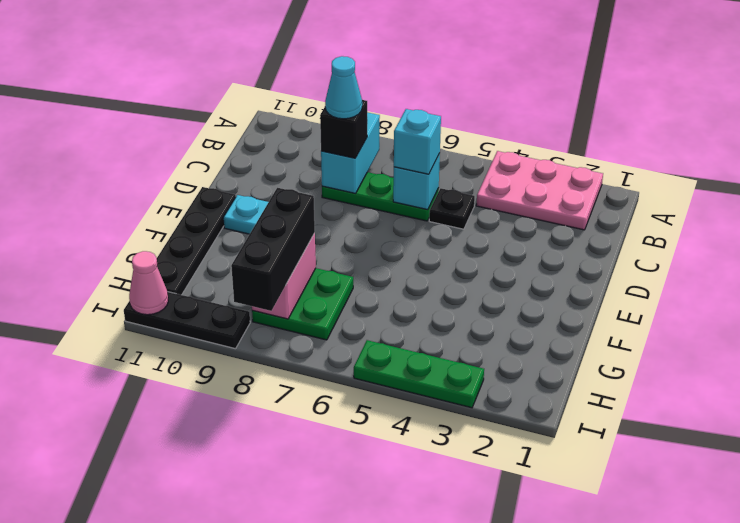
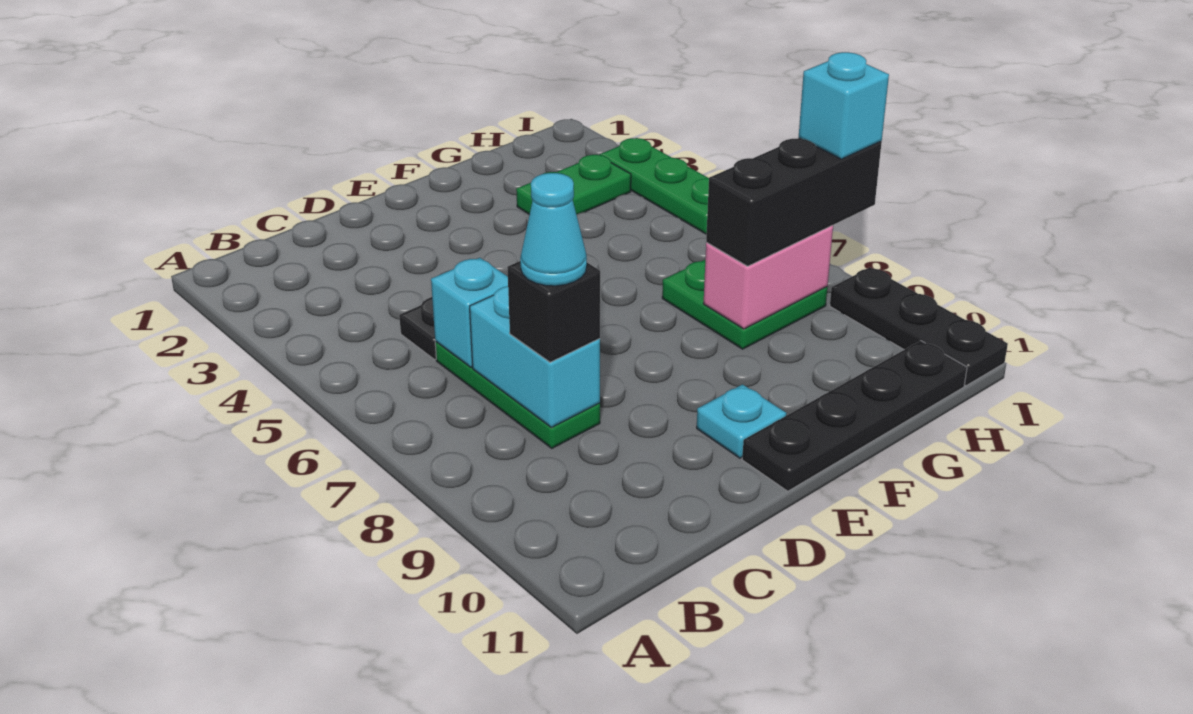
pink 2x3 plate [476,151,603,230] -> none
cyan 1x2 brick [321,112,380,193] -> cyan 1x2 brick turned to [470,286,600,428]
cyan 1x1 brick [394,109,441,174] -> cyan 1x1 brick moved to [799,52,889,159]
none -> green 1x2 plate [516,155,631,215]
pink 1x1 cone [129,251,168,315] -> none

